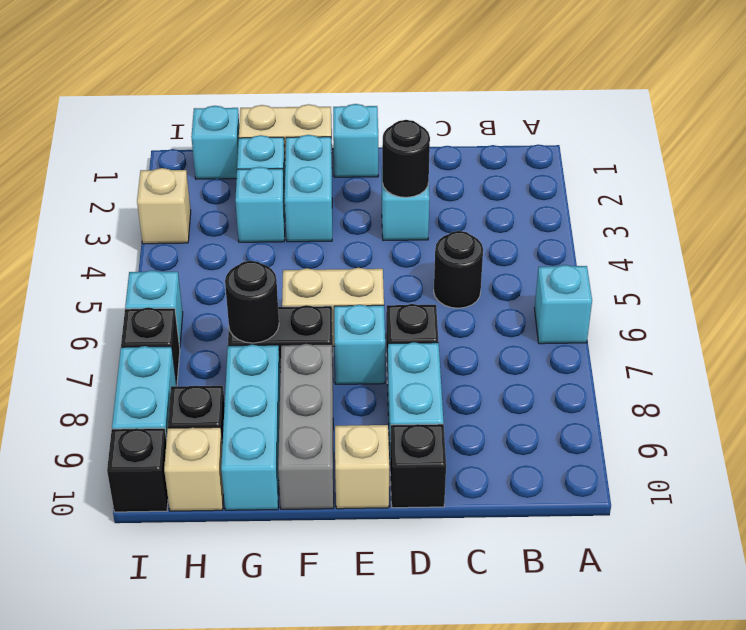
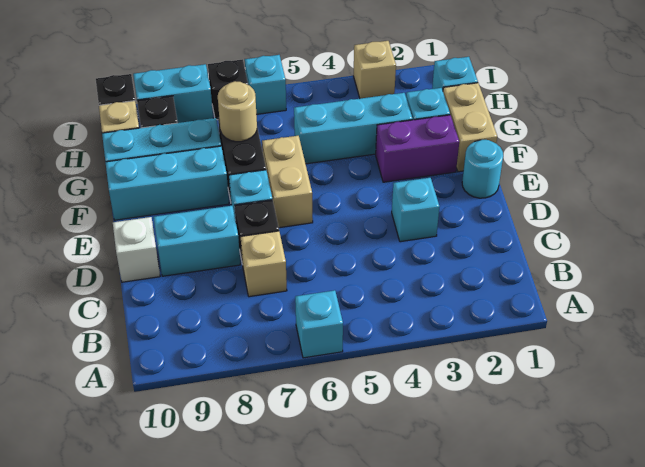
black 1x1 round brick [434,231,483,308] -> none
black 1x1 round brick [382,120,430,197] -> none
black 1x1 brick [390,424,446,508] -> white 1x1 brick [113,217,160,282]
cyan 1x1 brick [333,104,378,177] -> cyan 1x1 round brick [462,140,503,198]
tan 1x1 brick [335,425,389,509] -> tan 1x1 brick moved to [240,231,287,297]
cyan 1x2 brick [284,135,332,242] -> purple 1x2 brick [376,115,459,182]
grey 1x3 brick [278,344,334,509] -> cyan 1x3 brick [106,146,229,220]
cyan 1x1 brick [235,167,285,242] -> cyan 1x3 brick [294,93,413,164]
black 1x1 round brick [225,261,279,343] -> tan 1x1 round brick [218,81,257,142]

